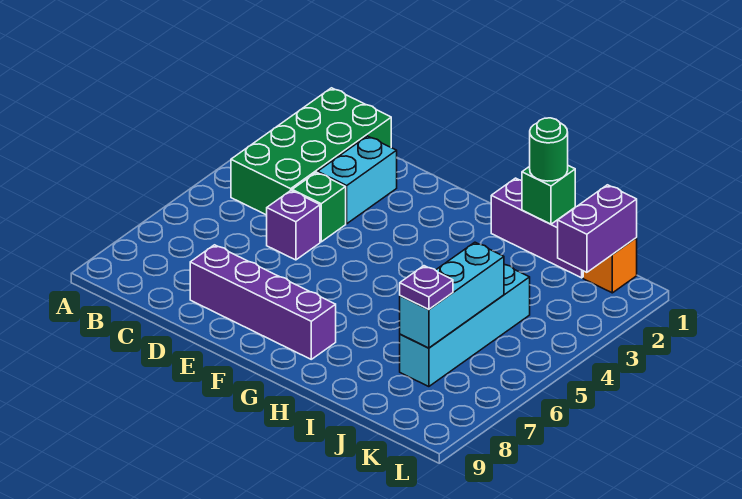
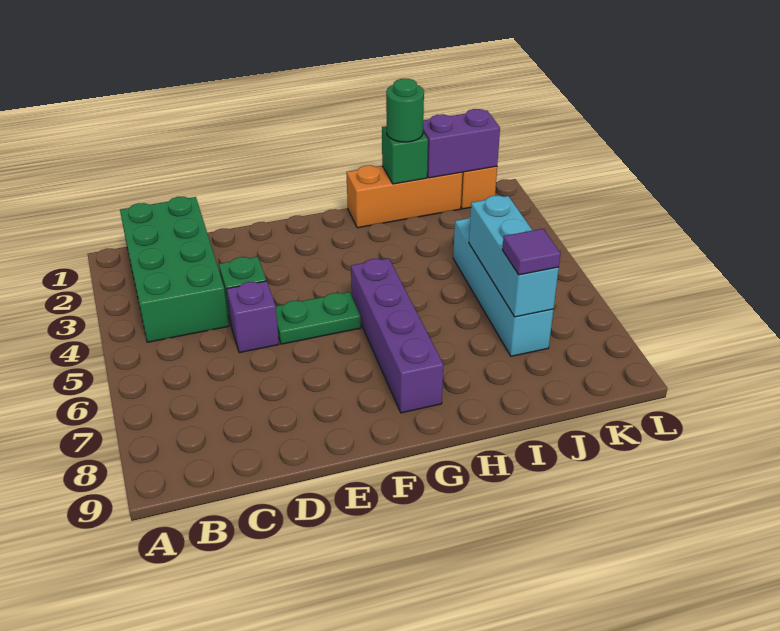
cyan 1x2 brick [318,136,397,224] -> none
purple 1x4 brick [190,245,336,359] -> purple 1x4 brick turned to [351,258,443,413]
none -> green 1x2 plate [276,292,361,344]
purple 1x3 brick [491,178,583,278] -> orange 1x3 brick [347,165,462,228]
purple 1x1 plate [400,266,453,310] -> purple 1x1 tile [502,229,561,275]
purple 1x2 brick [558,185,637,272] -> purple 1x2 brick turned to [423,109,500,178]

